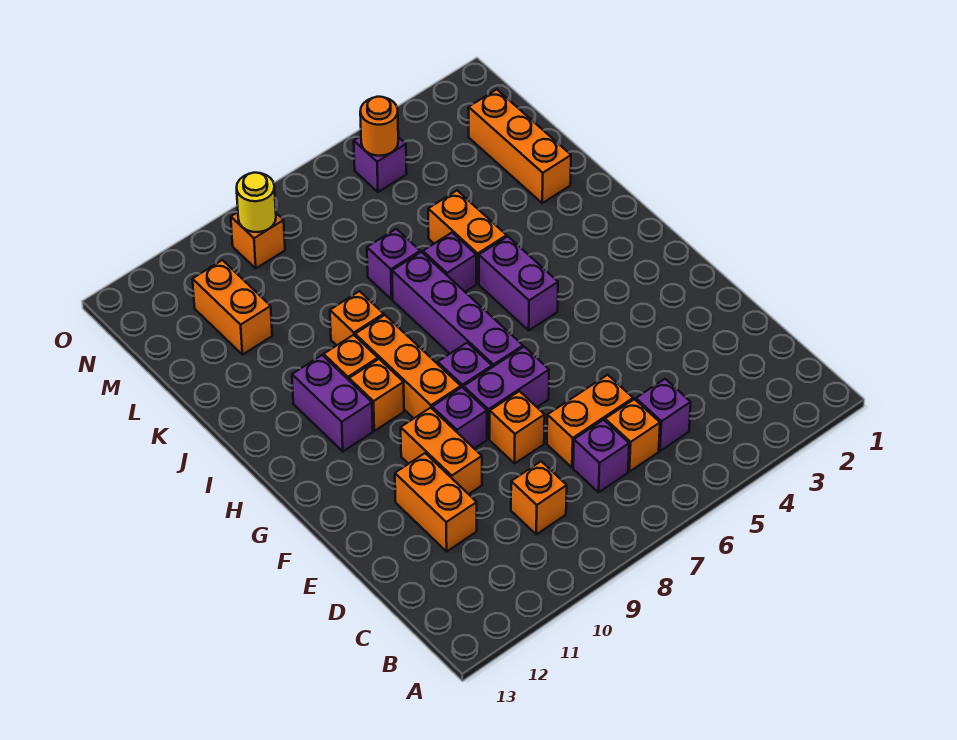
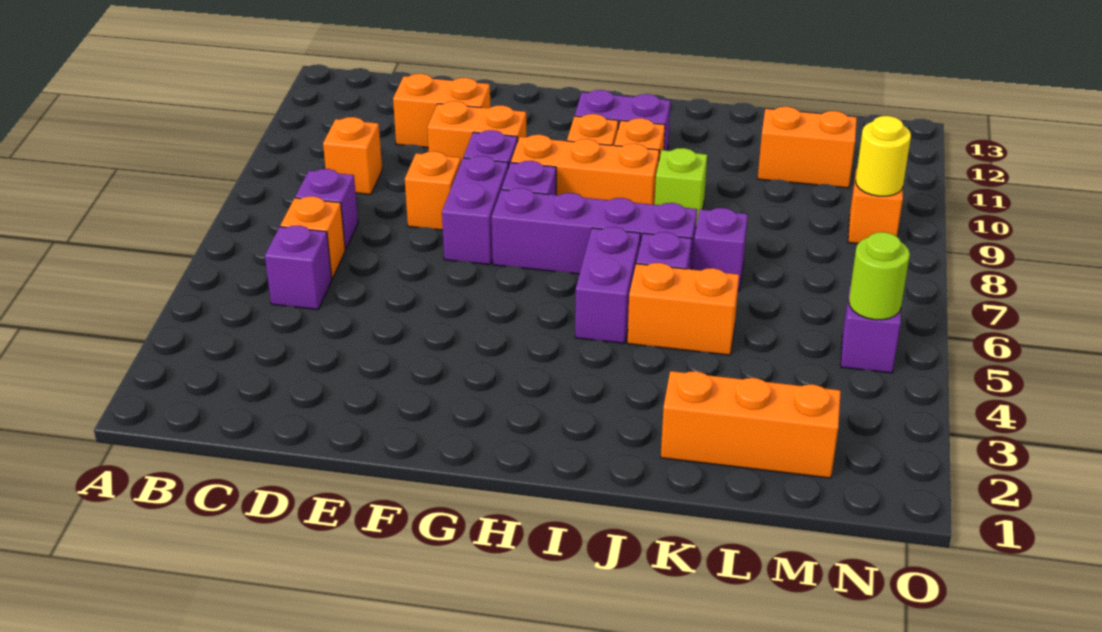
orange 1x2 brick [547,375,633,468] -> none
purple 1x2 brick [479,236,558,330] -> purple 1x2 brick turned to [575,227,640,343]
orange 1x1 brick [330,291,384,345] -> lime 1x1 brick [655,148,707,227]
orange 1x1 round brick [360,97,398,156] -> lime 1x1 round brick [849,232,910,320]

